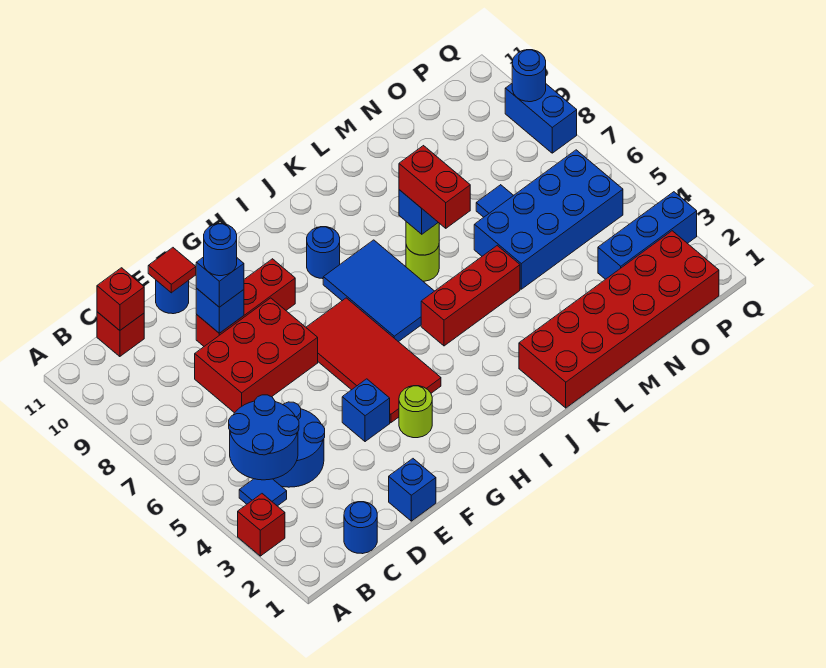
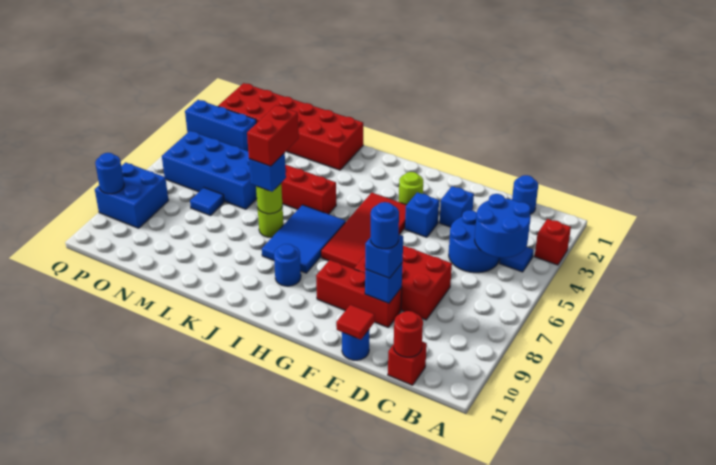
red 1x1 brick [97,268,144,330] -> red 1x1 round brick [394,311,423,357]
blue 1x1 brick [389,459,436,521] -> blue 1x1 brick moved to [440,186,474,227]
blue 1x2 brick [505,84,577,153] -> blue 2x2 brick [95,162,169,228]

